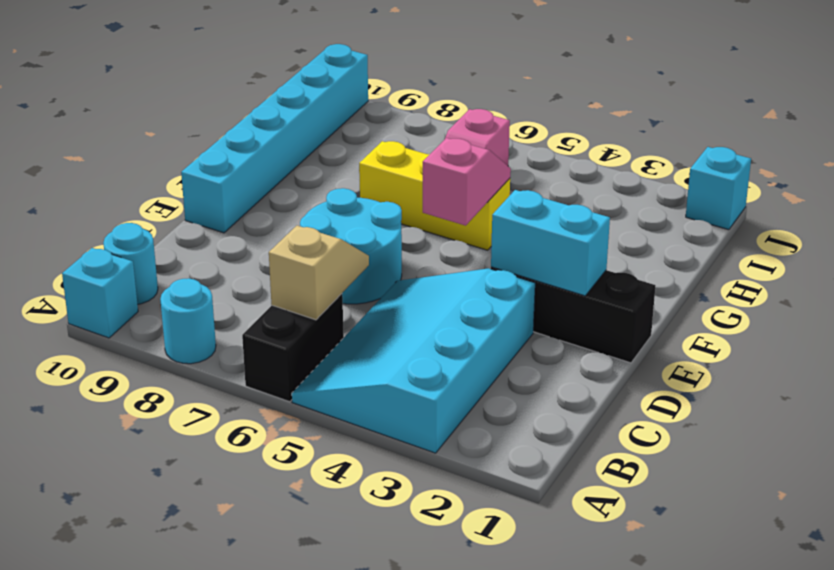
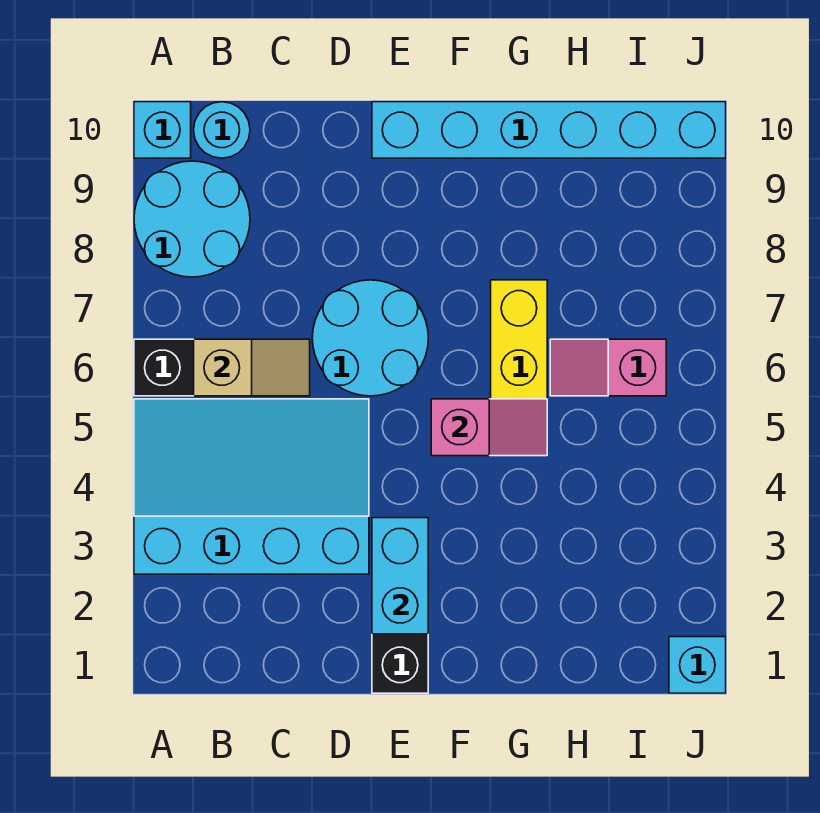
cyan 1x1 round brick [160,278,216,364] -> cyan 2x2 round brick [134,161,250,277]

